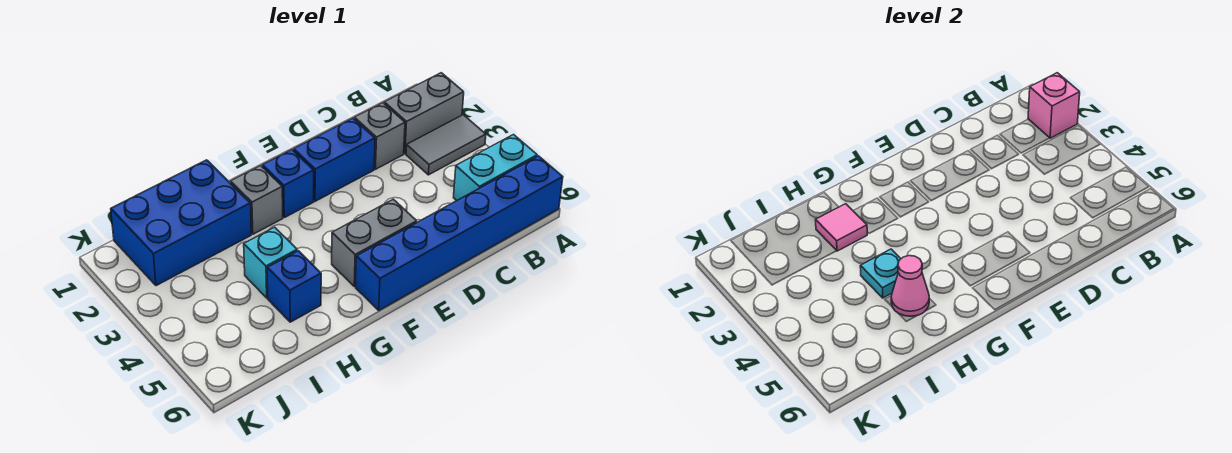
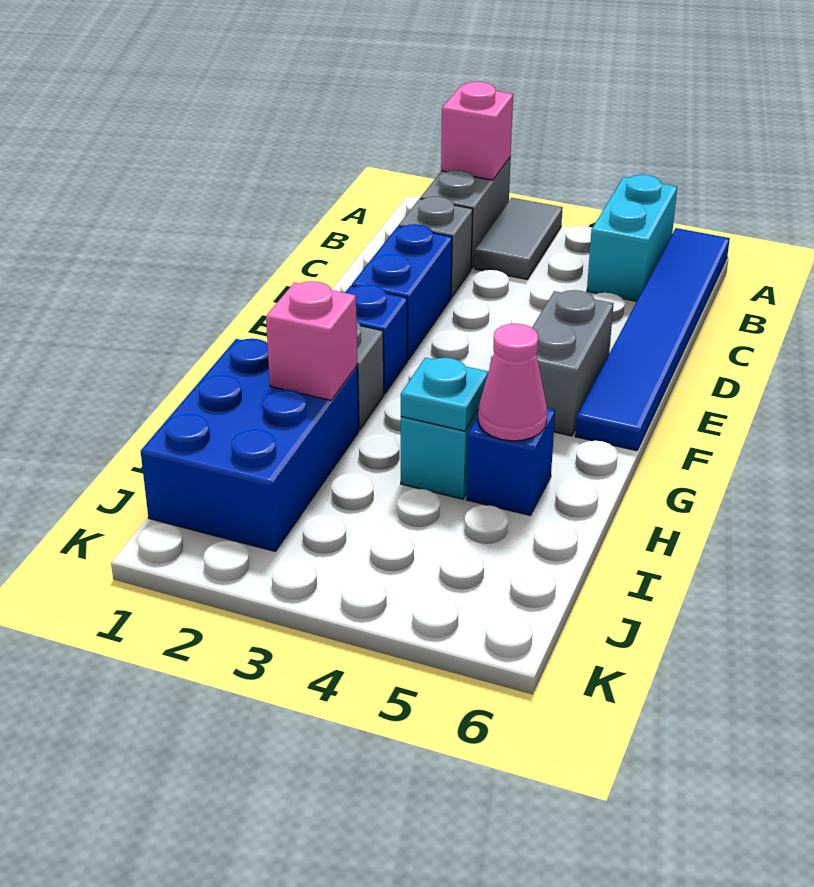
blue 1x6 brick [356,156,563,310] -> blue 1x6 tile [575,228,730,451]
pink 1x1 tile [816,204,867,251] -> pink 1x1 brick [266,281,357,400]

